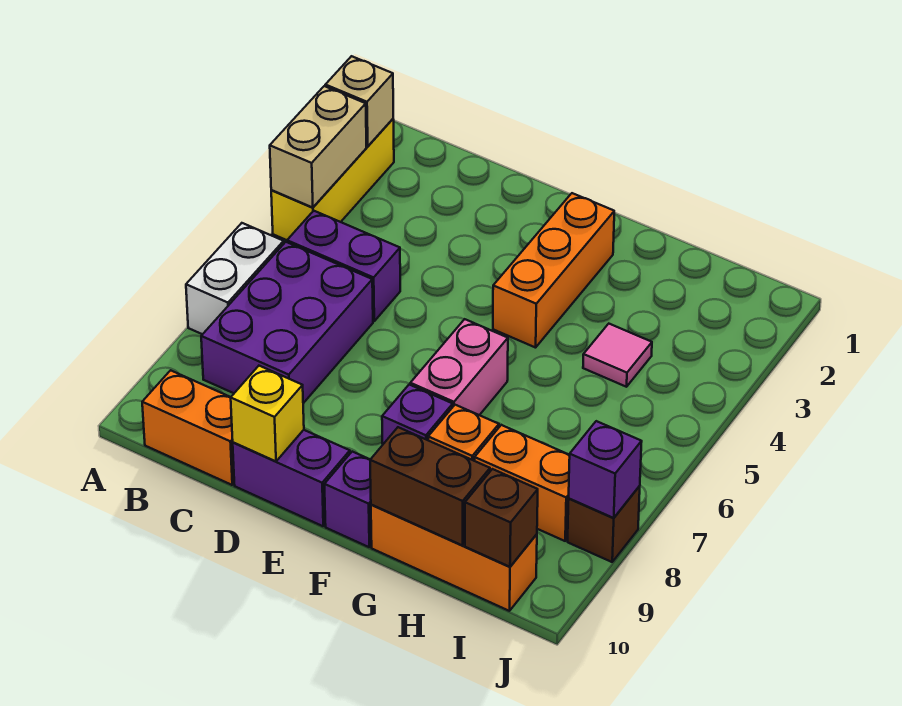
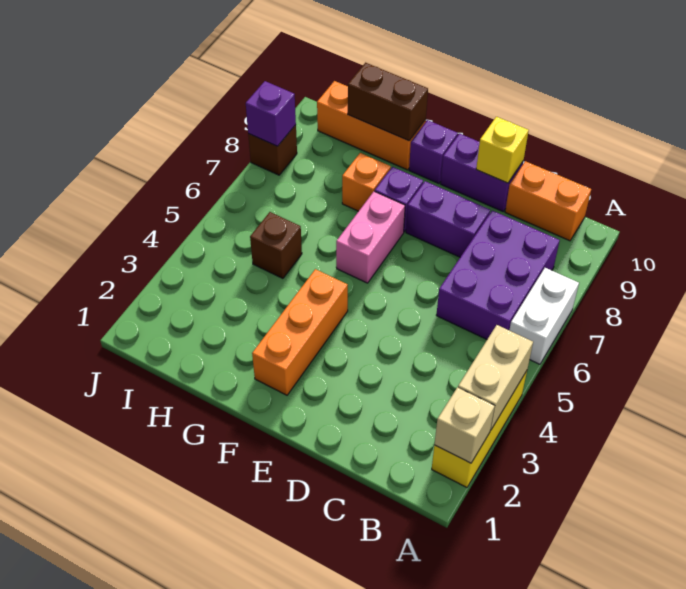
purple 1x2 brick [287,211,400,321] -> purple 1x2 brick moved to [406,181,490,257]
pink 1x1 tile [583,324,652,387] -> none
orange 1x2 brick [475,425,570,541] -> none
brown 1x1 brick [465,469,538,567] -> brown 1x1 brick moved to [250,212,302,278]

